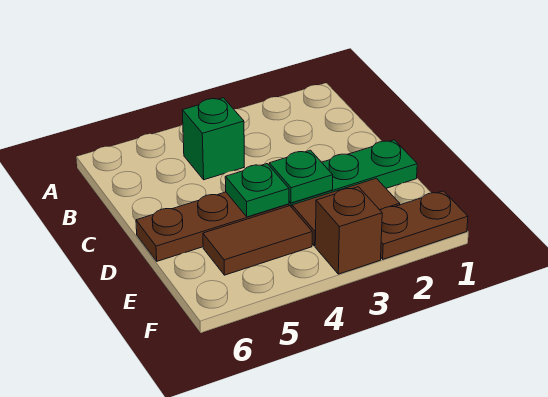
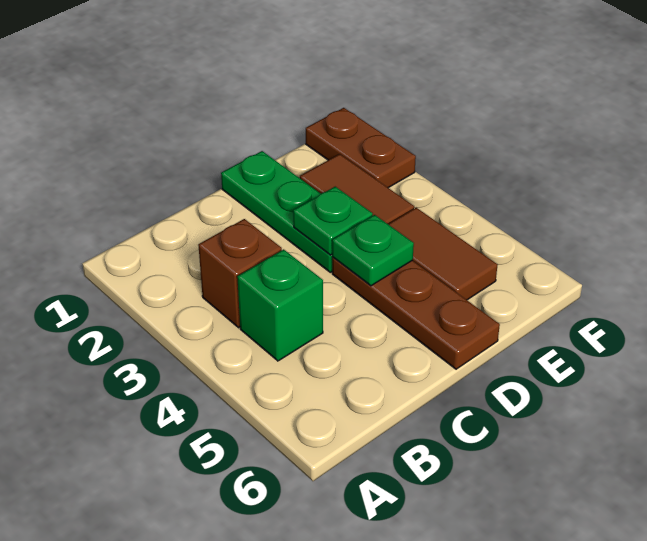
brown 1x1 brick [315,187,382,274] -> brown 1x1 brick moved to [198,219,282,328]

